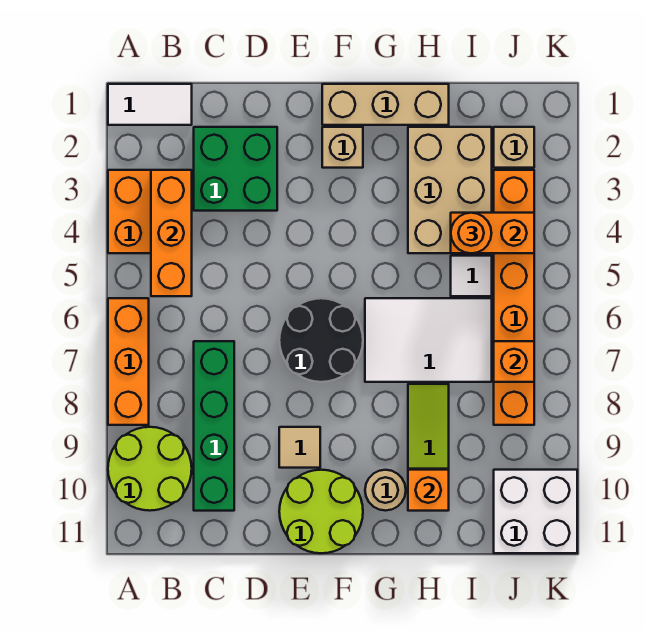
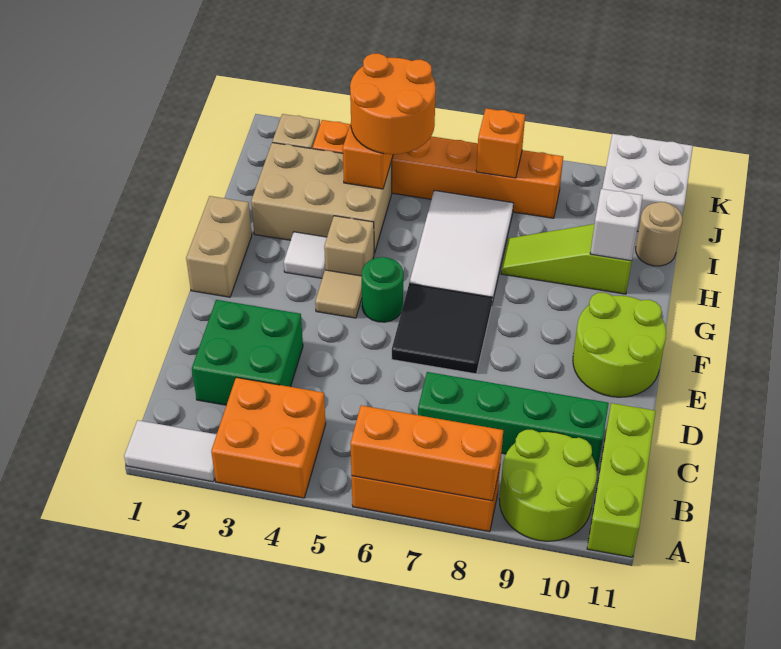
white 1x2 tile [108,84,192,125] -> white 1x2 tile turned to [124,420,217,482]
none -> lime 1x3 brick [587,403,656,557]
orange 1x3 brick [151,170,192,296] -> orange 1x3 brick moved to [350,405,503,501]
black 2x2 round brick [279,298,363,382] -> black 2x2 tile [392,284,492,374]
tan 1x1 tile [279,427,320,468] -> tan 1x1 tile moved to [315,270,362,318]
tan 1x3 brick [322,84,449,125] -> tan 1x2 brick [186,196,252,297]
tan 1x1 brick [322,127,363,168] -> tan 1x1 brick moved to [324,216,374,276]
none -> green 1x1 round brick [362,257,403,322]
tan 1x1 round brick [365,470,406,511] -> tan 1x1 round brick moved to [636,202,682,266]
orange 1x1 brick [408,470,449,511] -> white 1x1 brick [590,189,643,261]
orange 1x1 round brick [451,213,491,253] -> orange 2x2 round brick [350,53,436,154]
white 1x1 tile [451,256,492,296] -> white 1x1 tile moved to [284,232,327,278]

